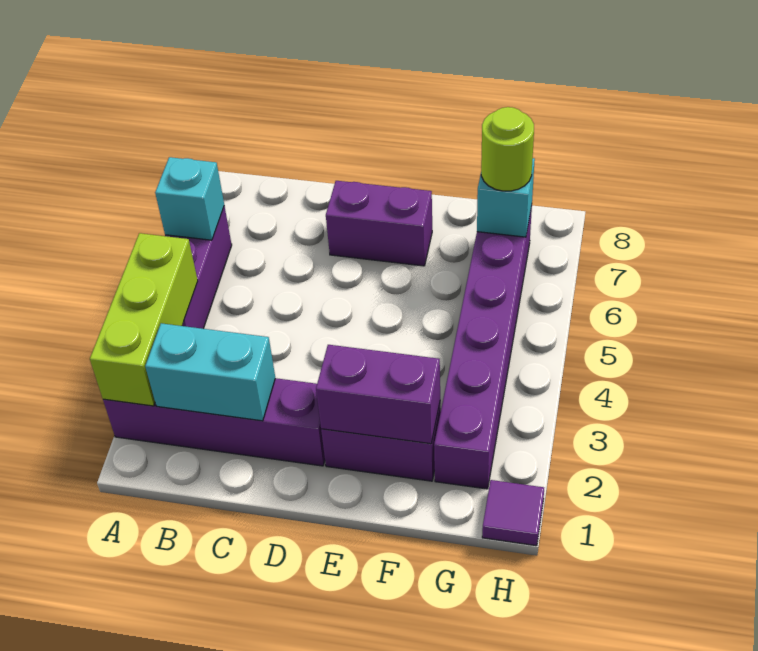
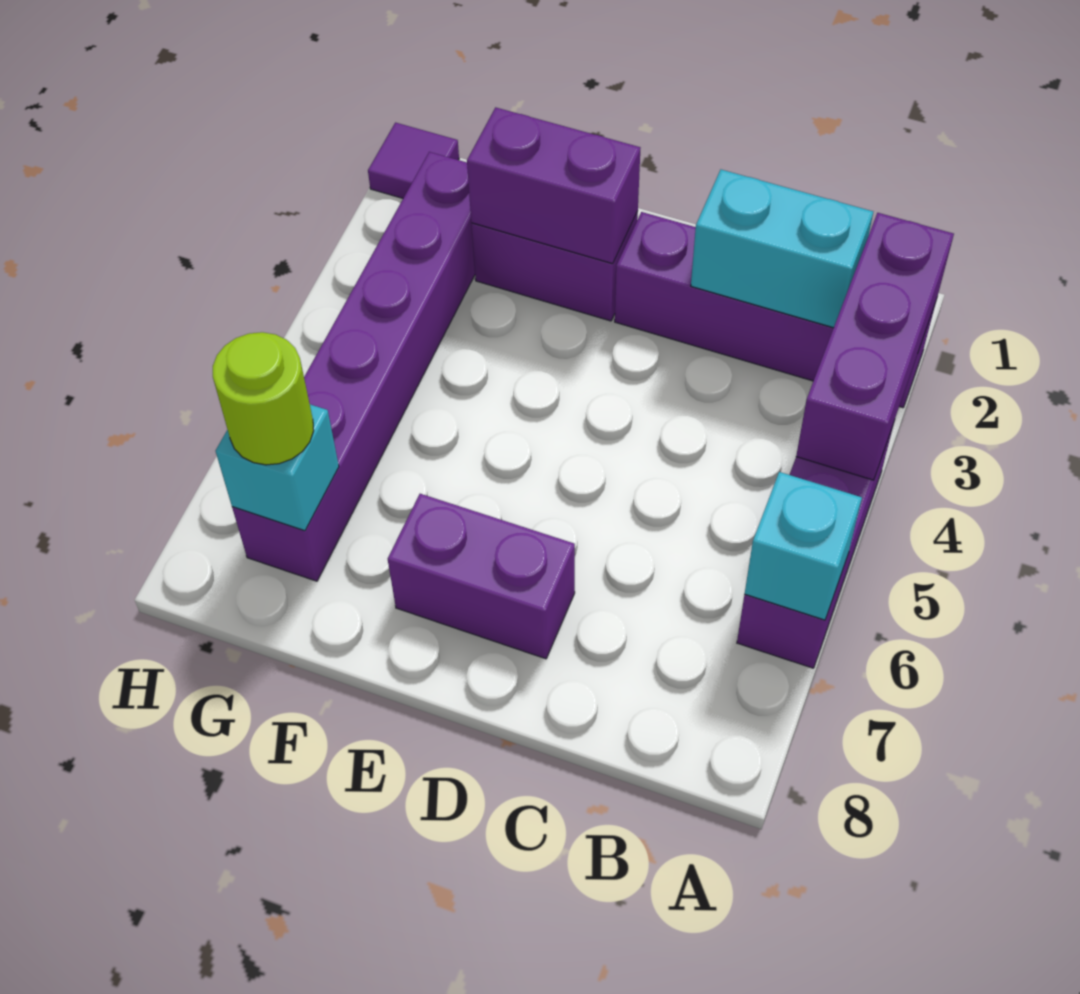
lime 1x3 brick [90,233,198,406] -> purple 1x3 brick [796,213,954,480]

